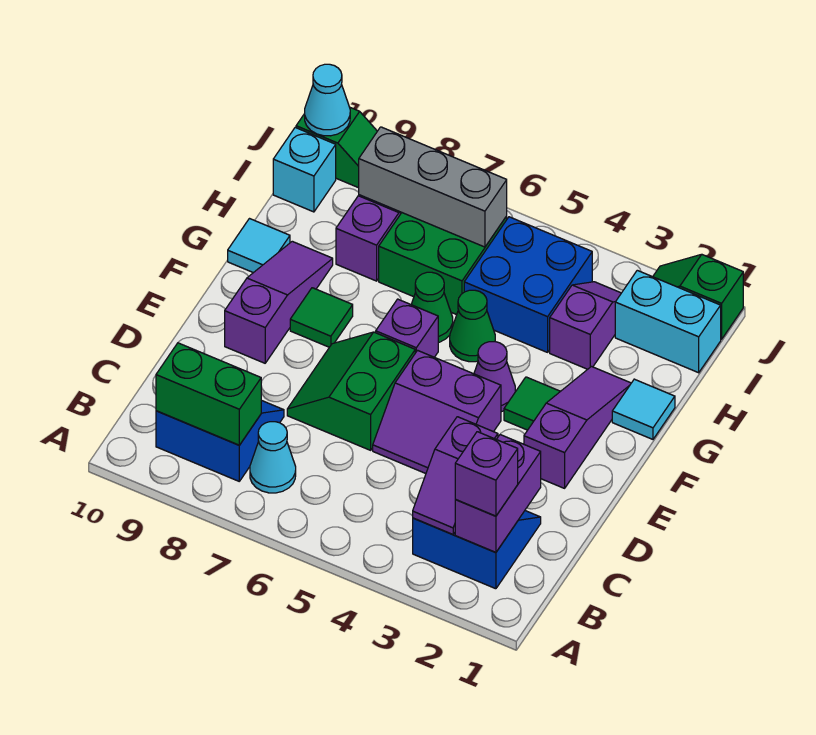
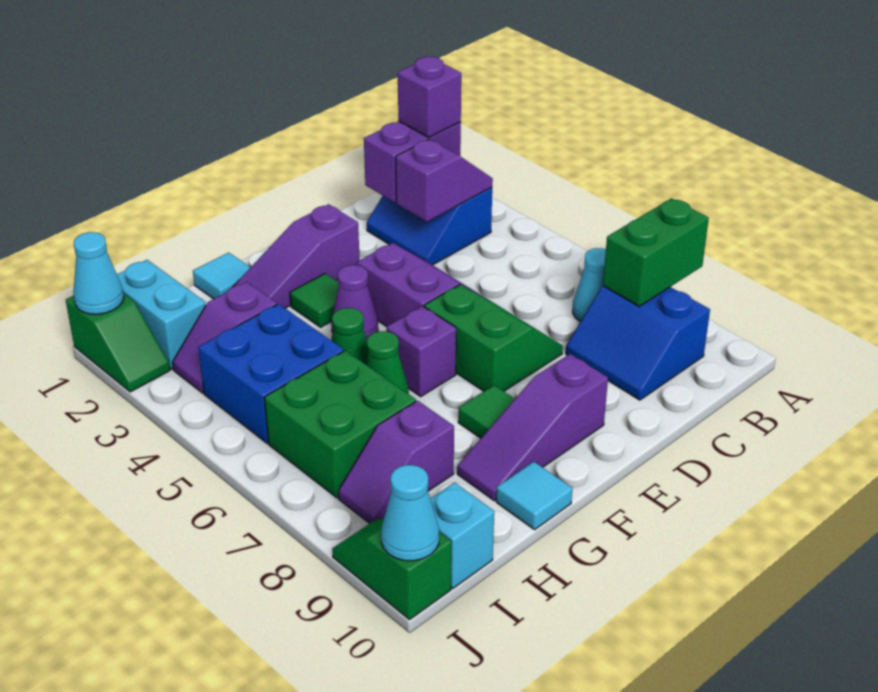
green 1x2 brick [156,343,261,445] -> green 1x2 brick turned to [603,198,709,306]
green 2x2 slope [287,332,415,450] -> green 2x2 slope turned to [424,285,563,391]
grey 1x3 brick [359,127,507,247] -> none
none -> cyan 1x1 cone [73,232,124,314]

